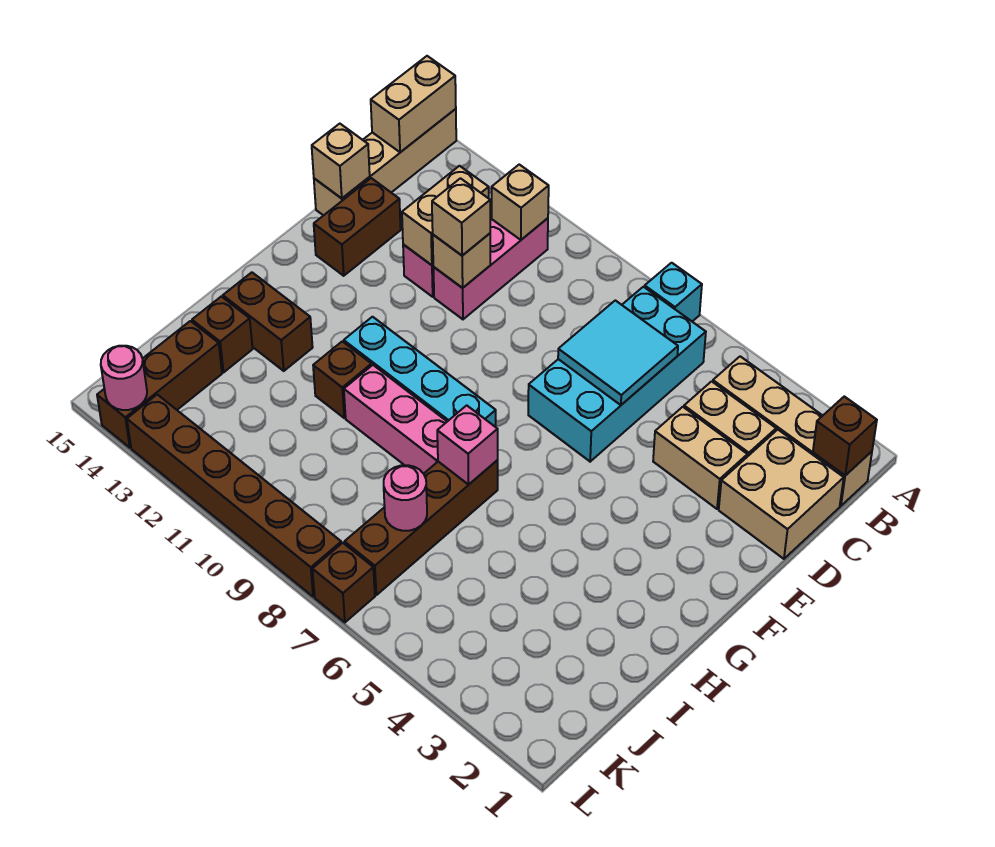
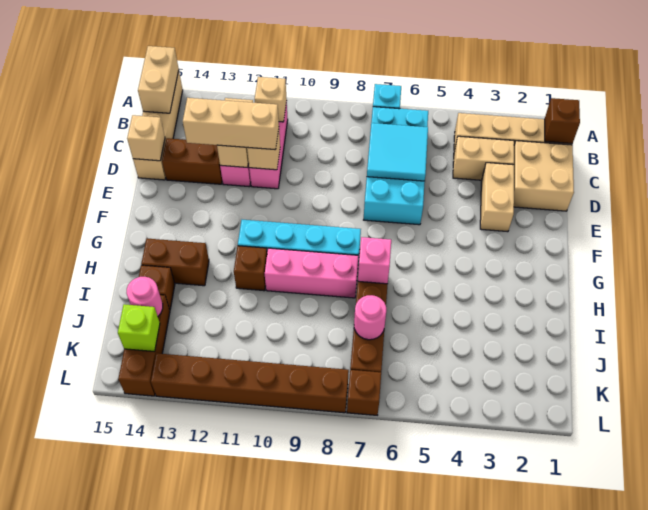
tan 1x2 brick [653,407,747,509] -> tan 1x2 brick turned to [480,163,514,232]
tan 1x1 brick [432,178,490,256] -> tan 1x3 brick [183,98,279,150]
brown 1x2 brick [314,178,401,276] -> brown 1x2 brick turned to [162,138,222,184]
none -> lime 1x1 brick [118,304,160,352]
pink 1x1 round brick [101,346,147,410] -> pink 1x1 round brick moved to [127,277,163,316]

